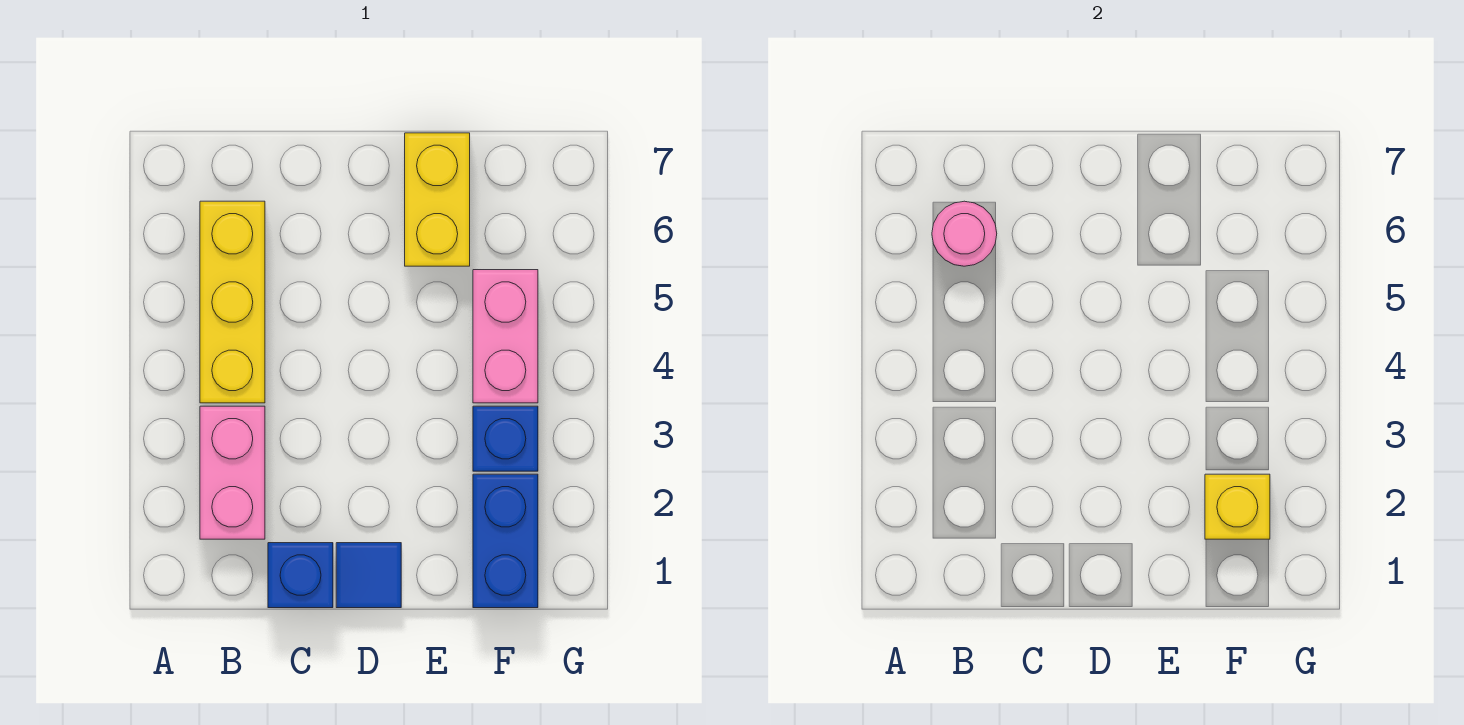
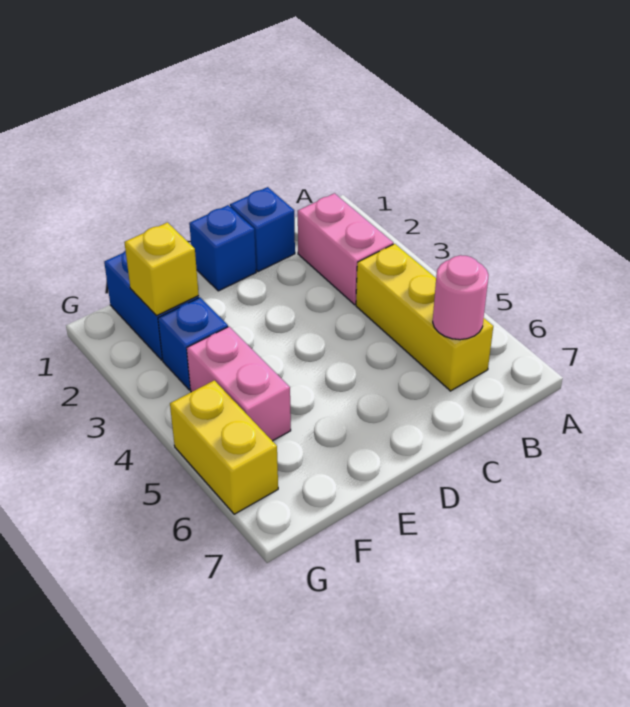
blue 1x1 tile [336,543,401,608] -> blue 1x1 brick [189,205,256,291]
yellow 1x2 brick [405,133,470,266] -> yellow 1x2 brick moved to [170,380,278,514]

